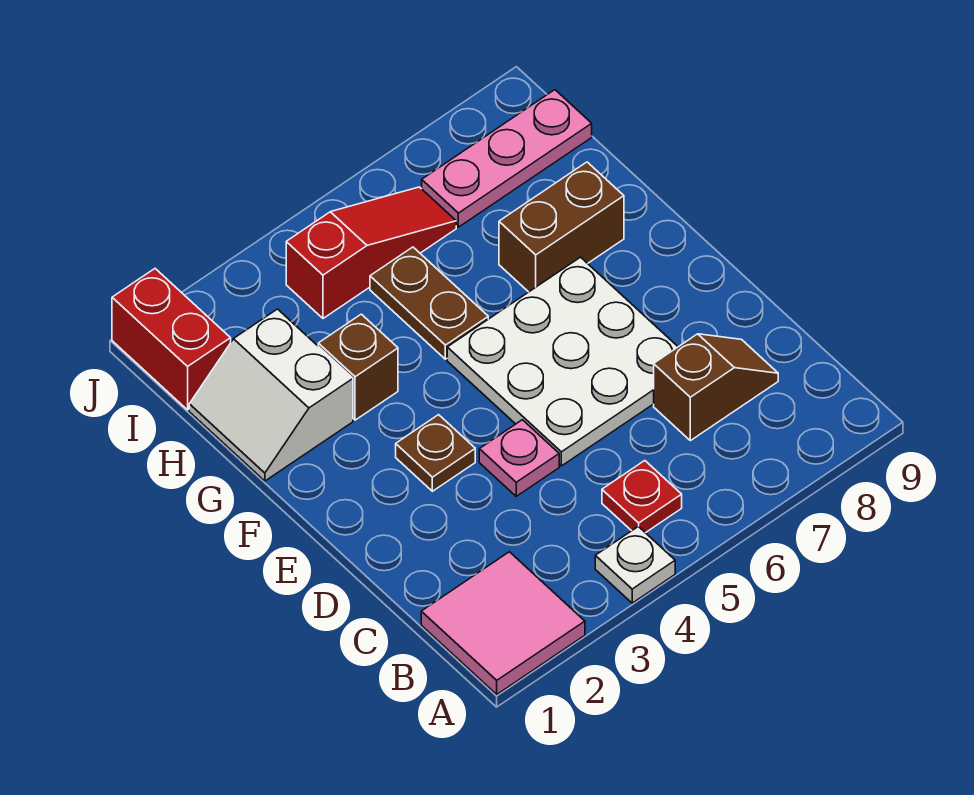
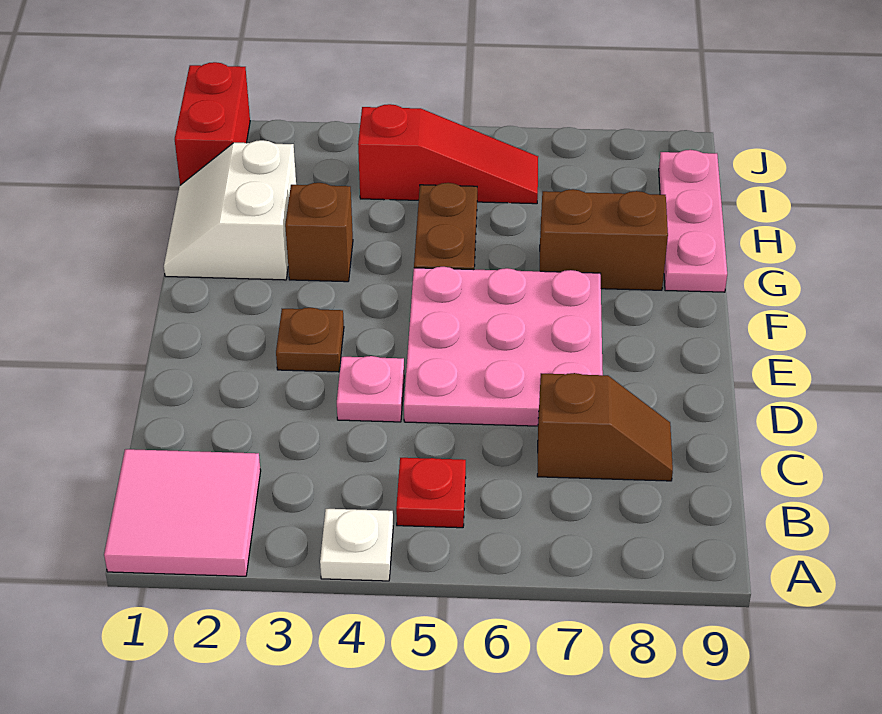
white 3x3 plate [447,257,678,466] -> pink 3x3 plate [404,267,603,426]
pink 1x3 plate [422,90,592,227] -> pink 1x3 plate turned to [659,150,727,292]

